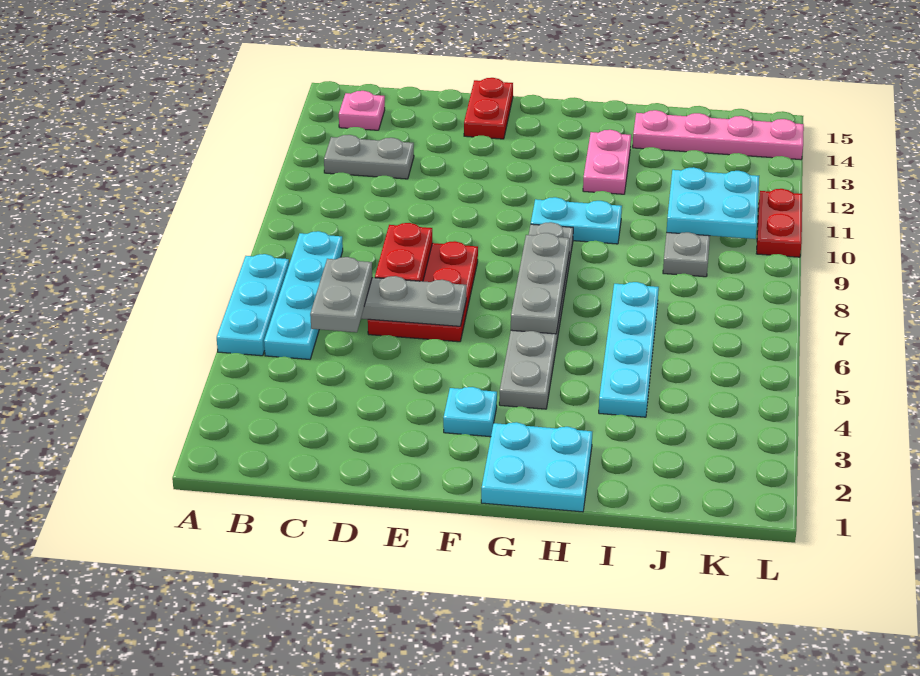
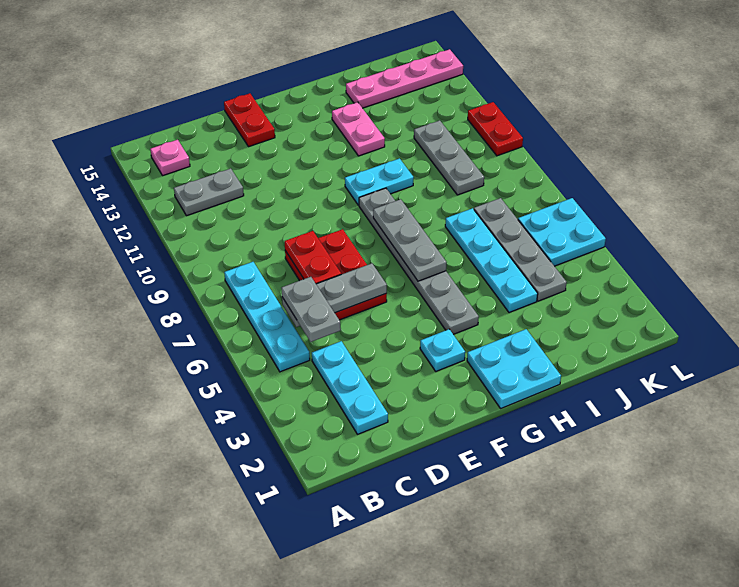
cyan 1x3 plate [217,254,289,356] -> cyan 1x3 plate moved to [312,341,388,434]
none -> grey 1x4 plate [474,198,567,301]
cyan 2x2 plate [667,167,759,239] -> cyan 2x2 plate moved to [518,198,606,266]

